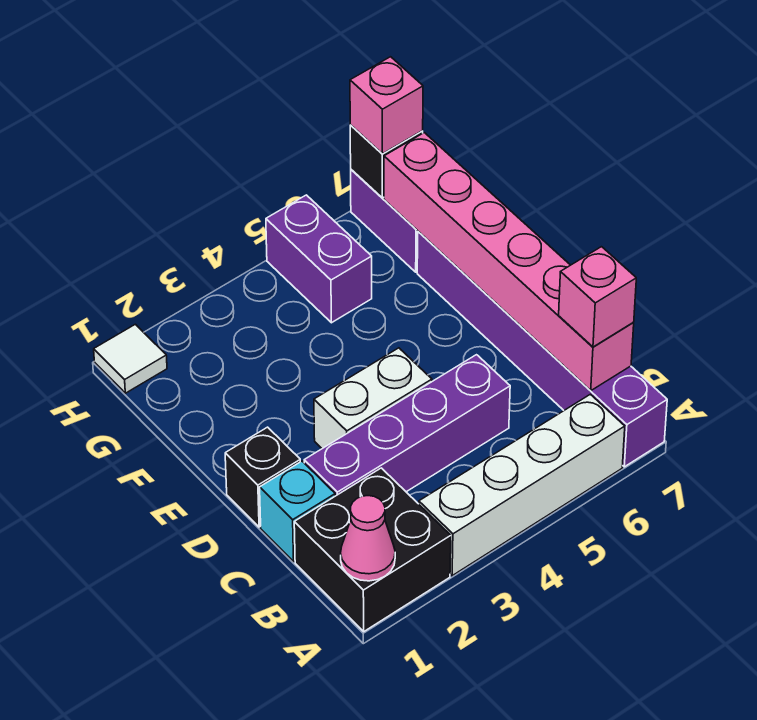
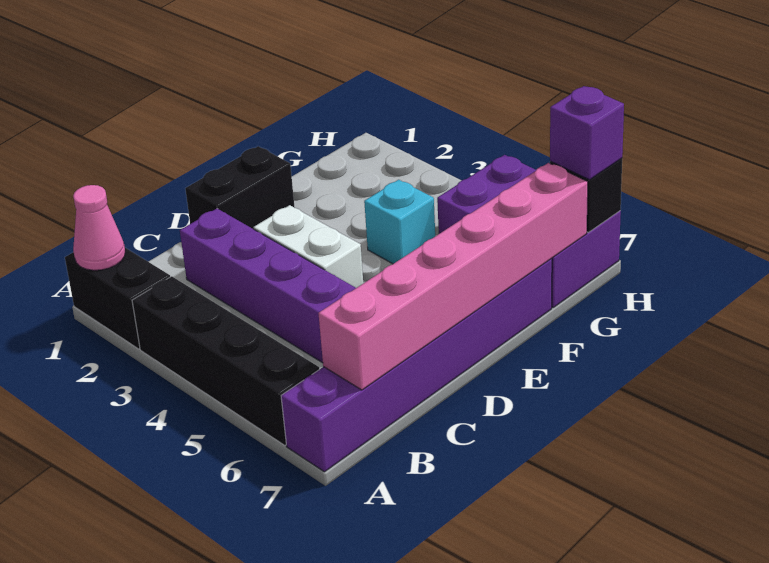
black 2x2 brick [294,468,451,631] -> black 1x2 brick [65,248,170,349]
white 1x4 brick [419,394,625,576] -> black 1x4 brick [132,276,320,445]
pink 1x1 brick [559,247,636,347] -> none
cyan 1x1 brick [260,461,335,561] -> cyan 1x1 brick moved to [364,180,435,264]
black 1x1 brick [225,427,300,527] -> black 1x2 brick [185,146,295,229]
white 1x1 tile [94,324,167,393] -> none
pink 1x1 brick [350,57,423,154] -> purple 1x1 brick [550,86,624,180]

